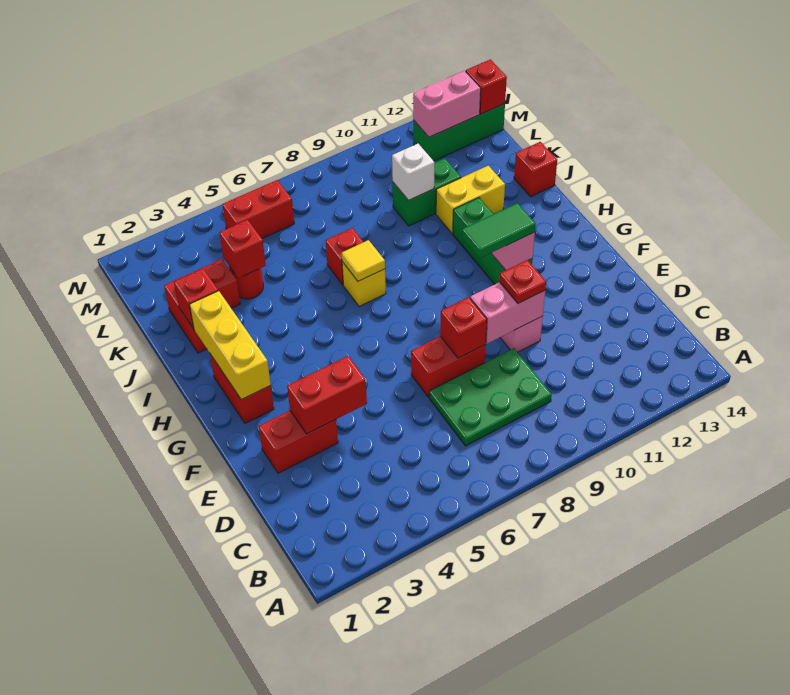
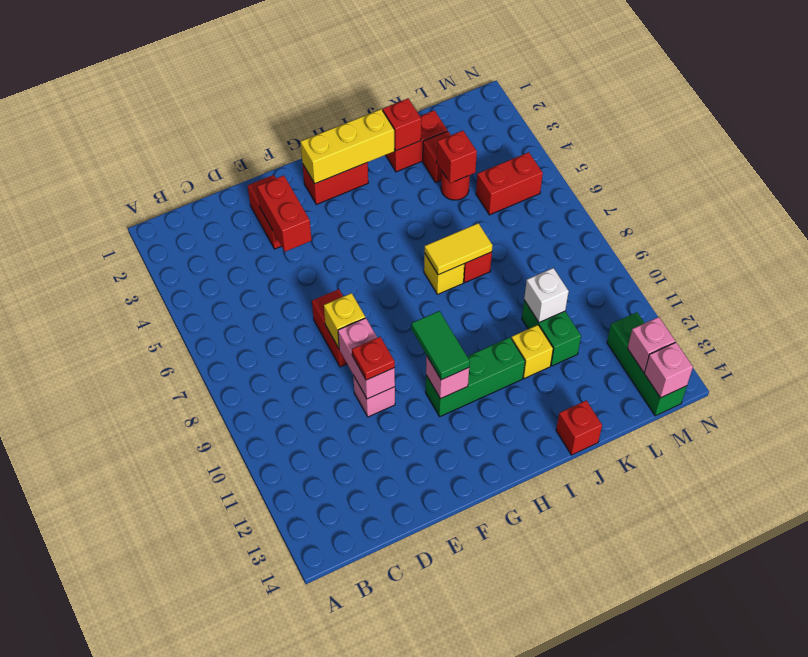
green 2x3 plate [429,348,552,446] -> none
red 1x1 brick [440,297,487,358] -> yellow 1x1 brick [324,293,365,348]
yellow 1x1 tile [341,240,385,281] -> yellow 1x2 tile [424,223,493,275]
yellow 1x2 brick [436,166,505,234] -> yellow 1x1 brick [511,325,553,379]
red 1x2 brick [222,180,294,238] -> red 1x2 brick turned to [476,152,543,215]
pink 1x2 brick [413,71,481,137] -> pink 1x1 brick [628,317,675,372]
red 1x1 brick [466,59,507,114] -> pink 1x1 brick [644,342,693,398]

